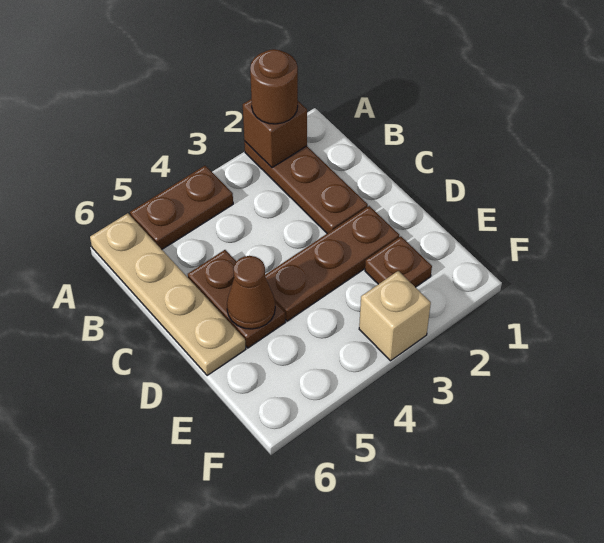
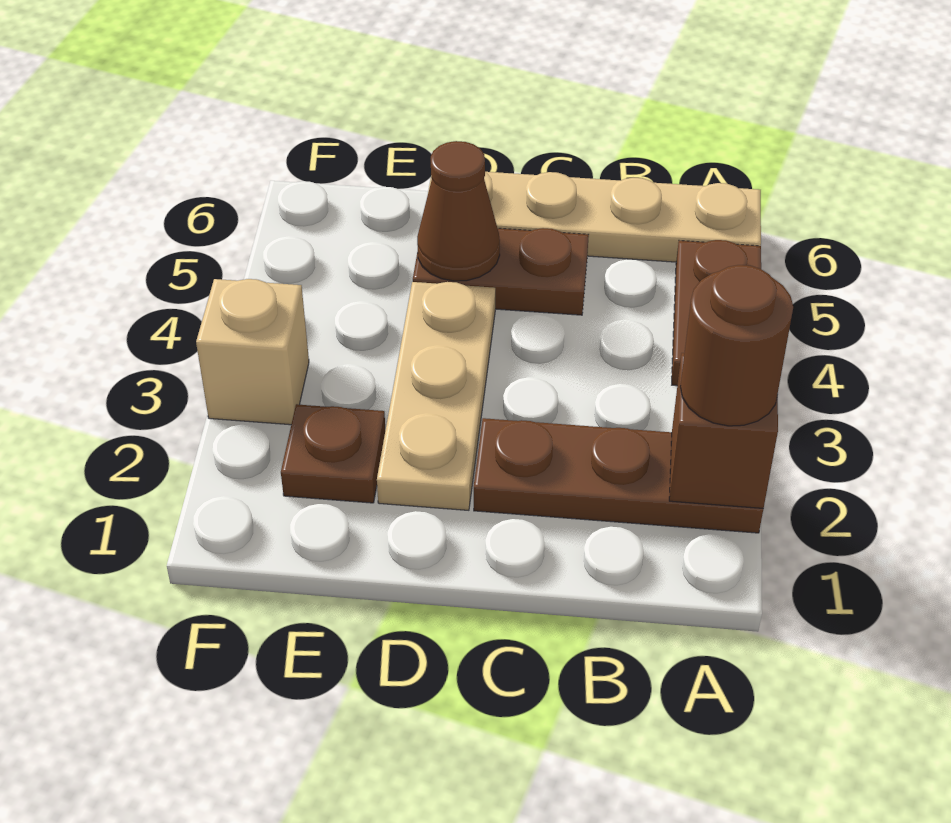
brown 1x3 plate [265,206,399,321] -> tan 1x3 plate [377,282,495,510]

